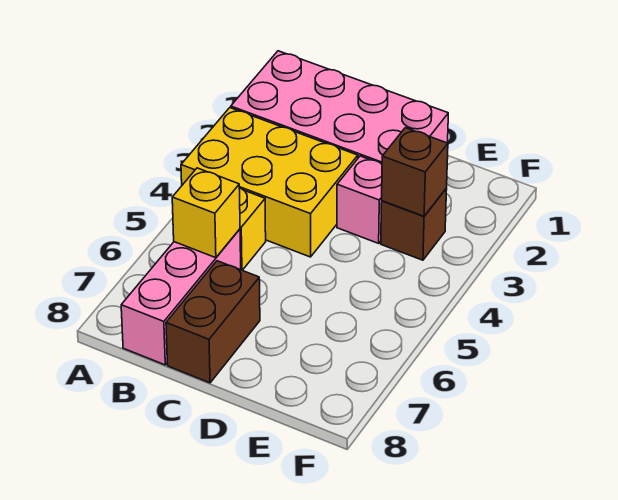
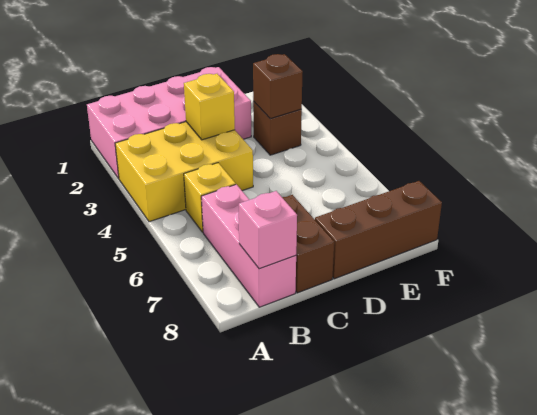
yellow 1x1 brick [172,168,240,258] -> yellow 1x1 brick moved to [184,74,235,140]
pink 1x1 brick [337,156,382,243] -> pink 1x1 brick moved to [239,191,297,269]
none -> brown 1x3 brick [315,181,442,279]

